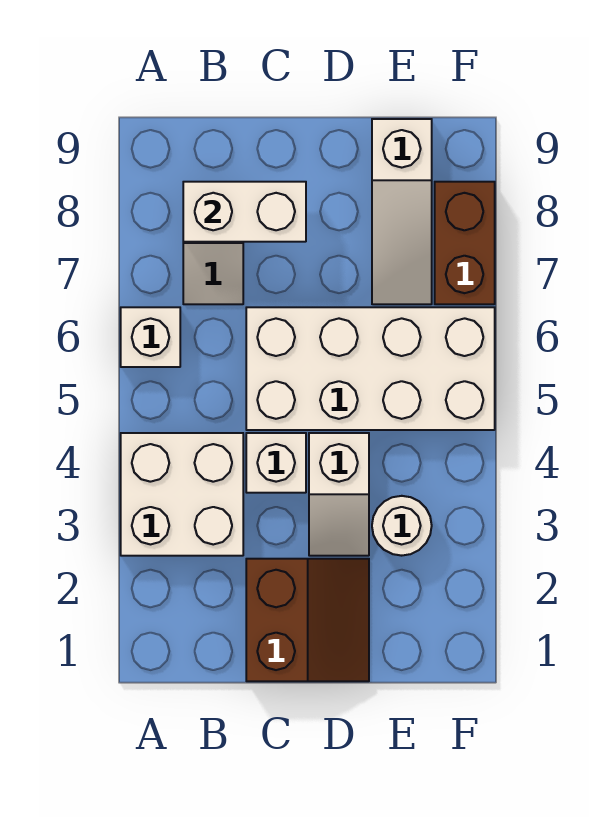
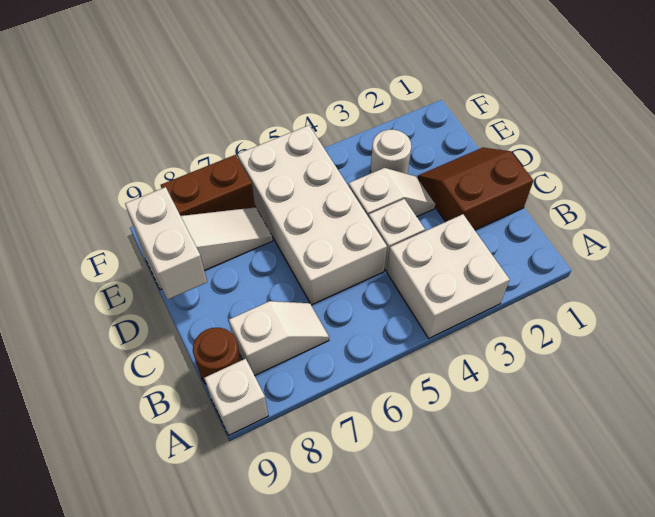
white 1x1 brick [121,307,180,367] -> white 1x1 brick moved to [204,359,268,435]
white 1x2 brick [183,182,306,242] -> white 1x2 brick moved to [125,187,207,300]
none -> brown 1x1 round brick [193,328,241,384]

